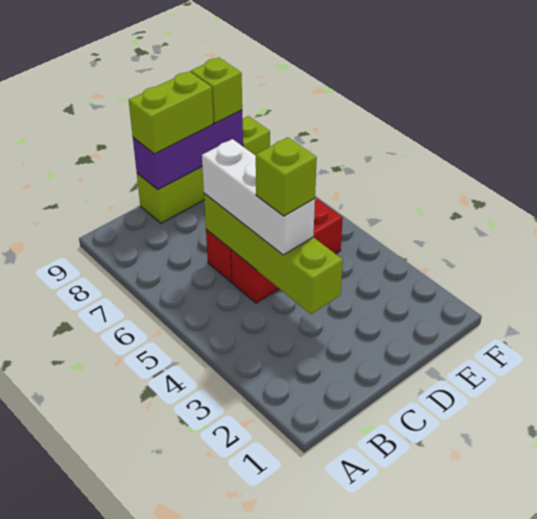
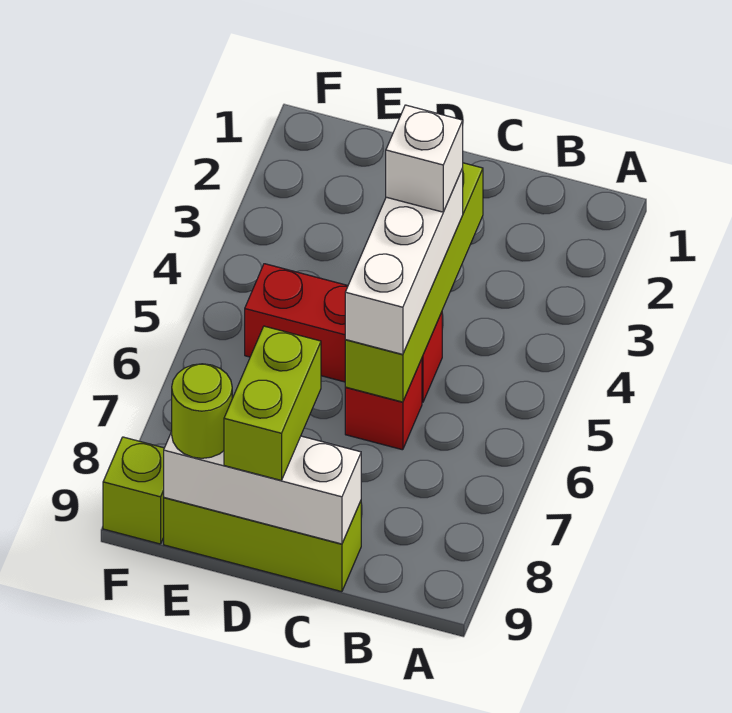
lime 1x1 brick [256,137,317,216] -> white 1x1 brick [386,105,463,212]
purple 1x3 brick [133,110,243,190] -> white 1x3 brick [164,432,361,544]
lime 1x2 brick [129,71,213,154] -> lime 1x2 brick turned to [224,326,321,480]
lime 1x1 brick [191,57,242,123] -> lime 1x1 round brick [172,364,232,458]

